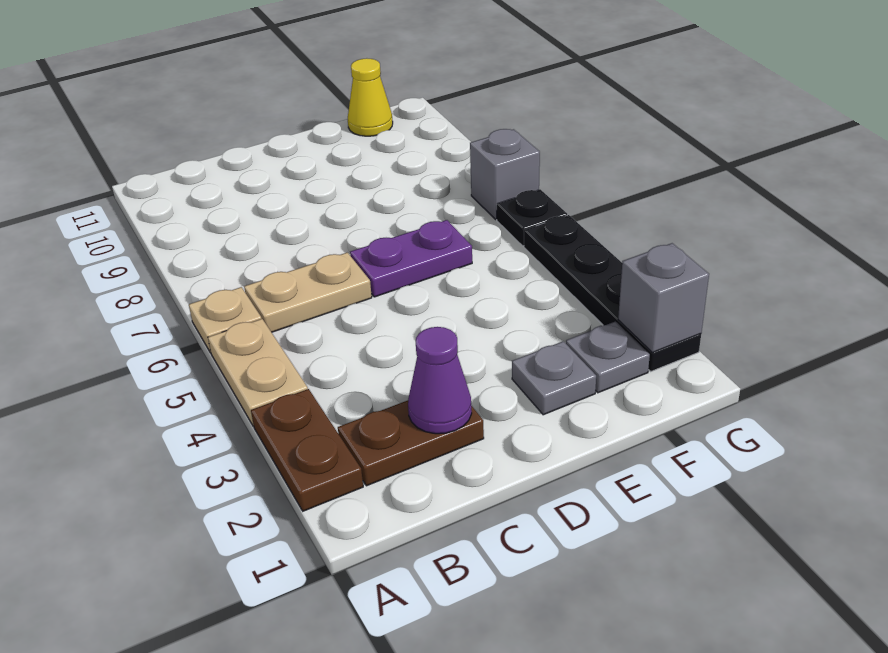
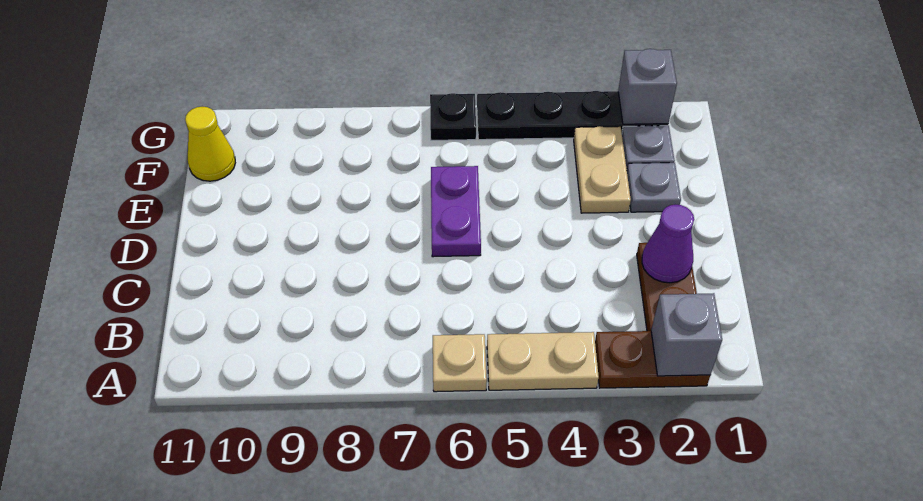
tan 1x2 plate [244,253,372,332] -> tan 1x2 plate moved to [574,126,631,213]
grey 1x1 brick [470,129,540,219] -> grey 1x1 brick moved to [651,293,722,376]

